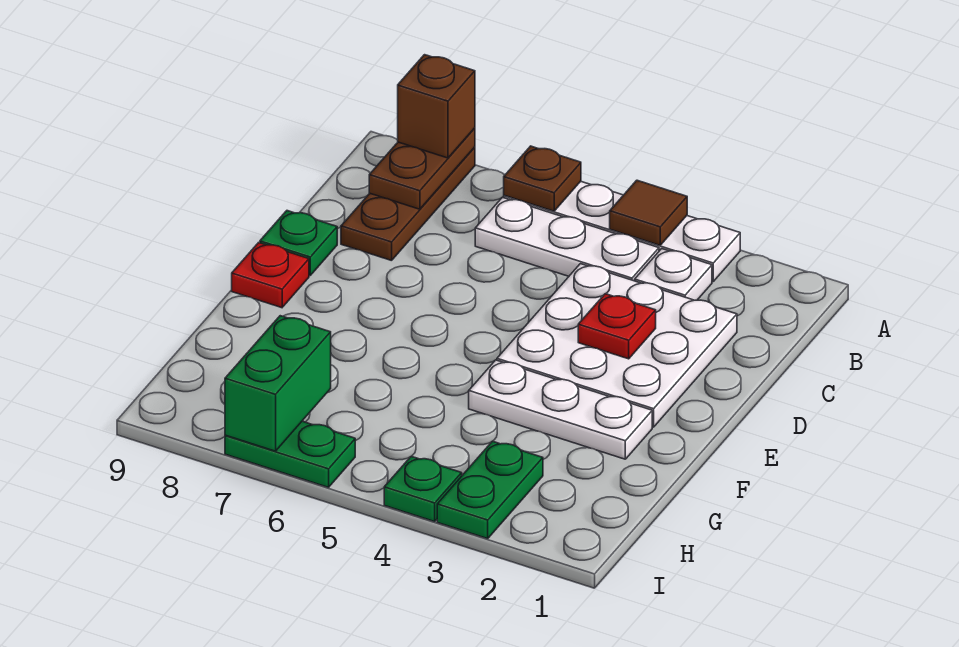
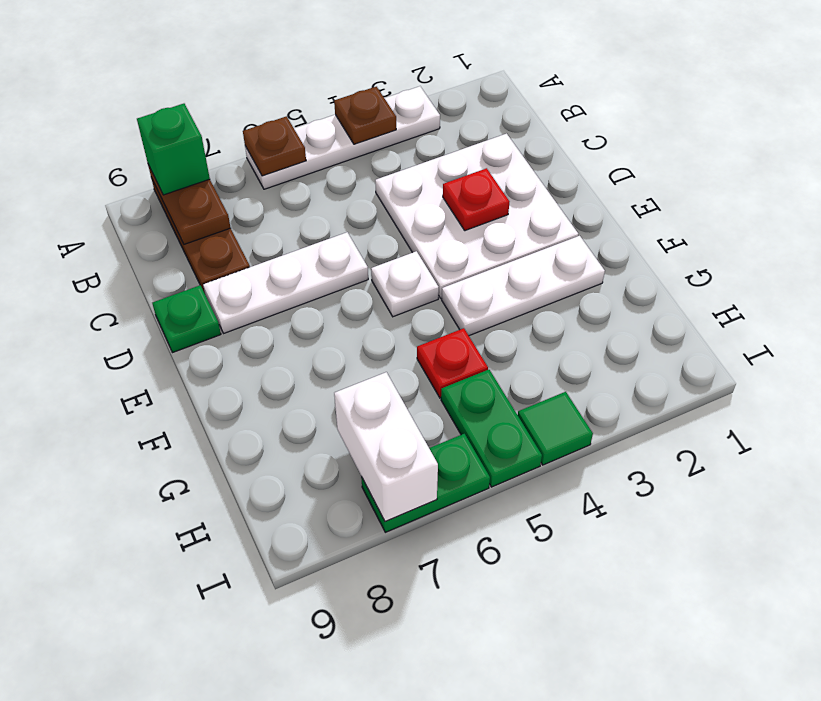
brown 1x1 tile [610,180,687,245] -> brown 1x1 plate [334,87,396,144]
brown 1x1 brick [398,55,475,158] -> green 1x1 brick [137,104,210,195]
white 1x1 plate [635,249,712,300] -> white 1x1 plate moved to [371,251,439,317]
white 1x3 plate [475,197,659,281] -> white 1x3 plate moved to [203,232,368,333]
red 1x1 plate [232,243,309,308] -> red 1x1 plate moved to [417,328,488,398]
green 1x2 plate [437,441,543,539] -> green 1x2 plate moved to [441,370,542,487]
green 1x2 brick [225,316,331,451] -> white 1x2 brick [334,372,438,522]
green 1x1 plate [384,456,462,522] -> green 1x1 tile [518,392,593,465]

